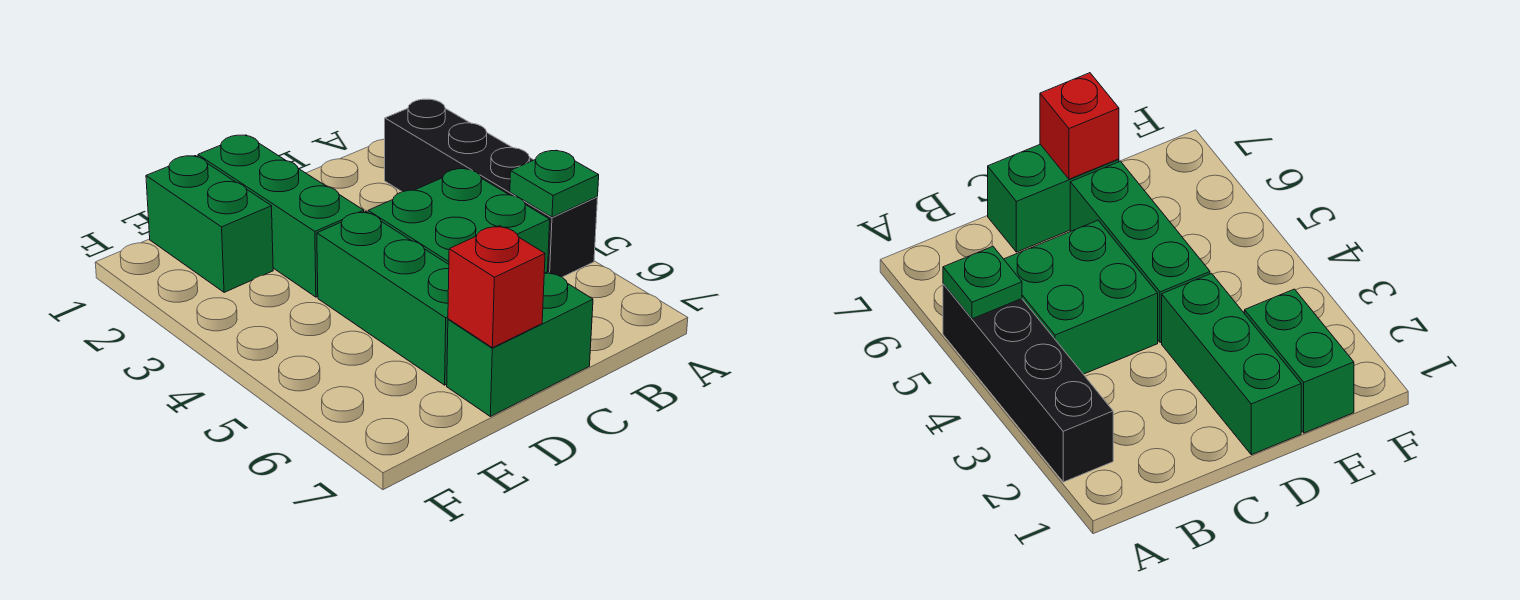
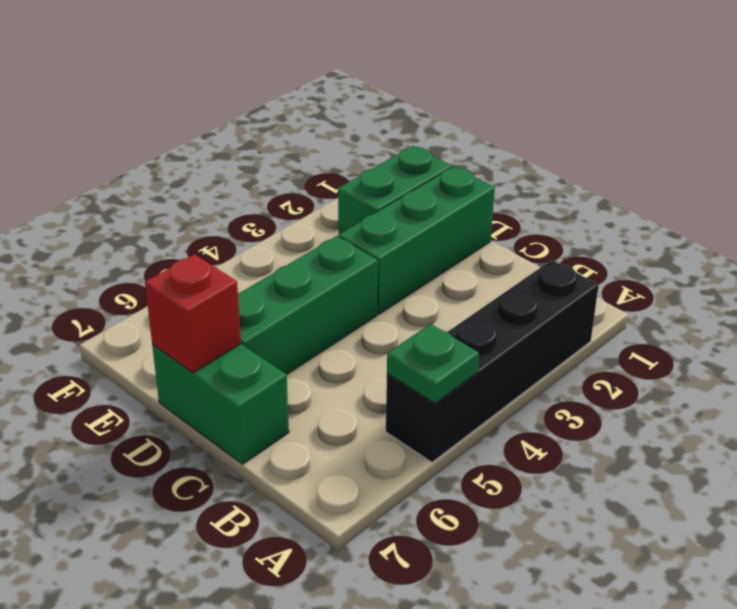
green 2x2 brick [368,168,550,273] -> none

